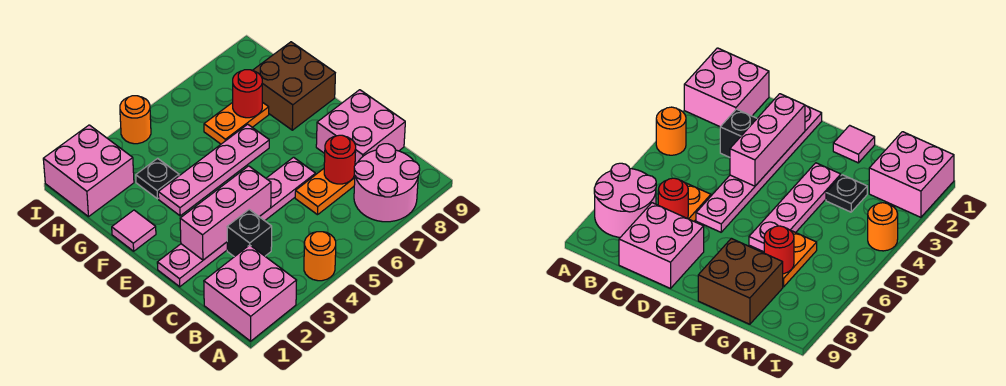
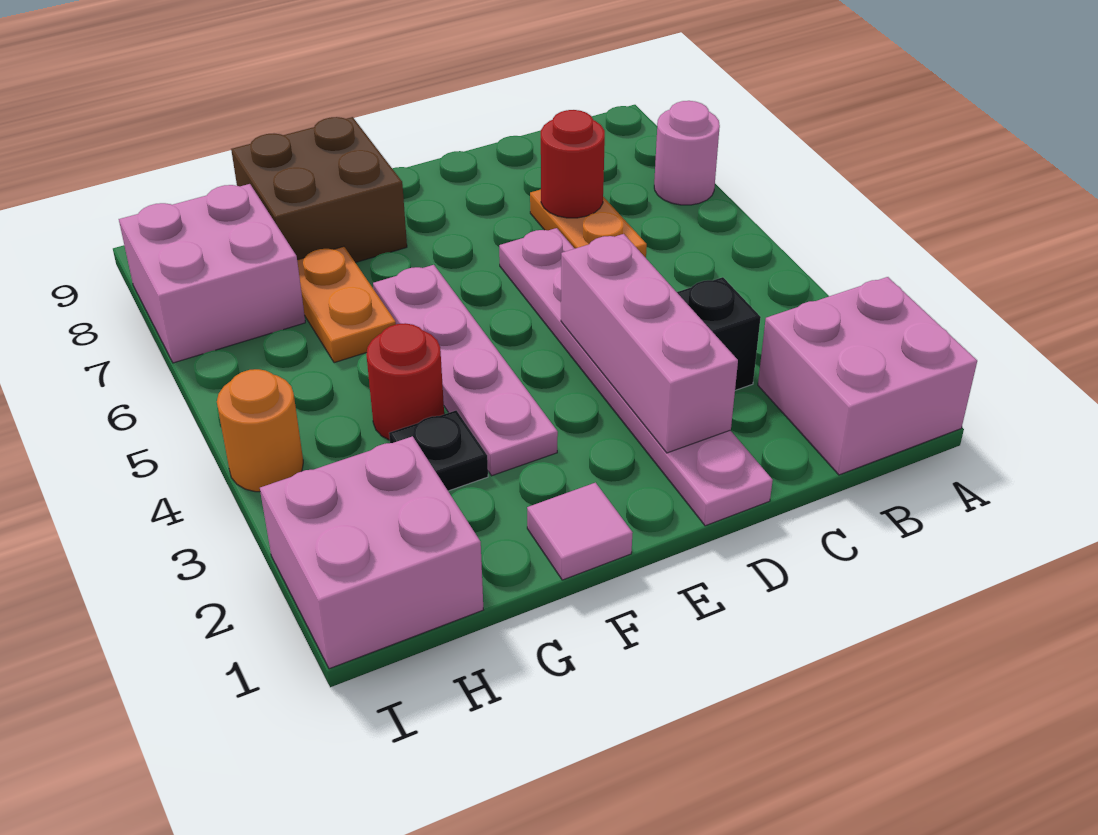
orange 1x1 round brick [304,232,336,281] -> none
pink 2x2 round brick [354,144,420,222] -> pink 1x1 round brick [654,101,720,205]
pink 2x2 brick [316,90,405,165] -> pink 2x2 brick moved to [119,184,305,363]
red 1x1 round brick [233,70,262,118] -> red 1x1 round brick moved to [366,323,444,440]

